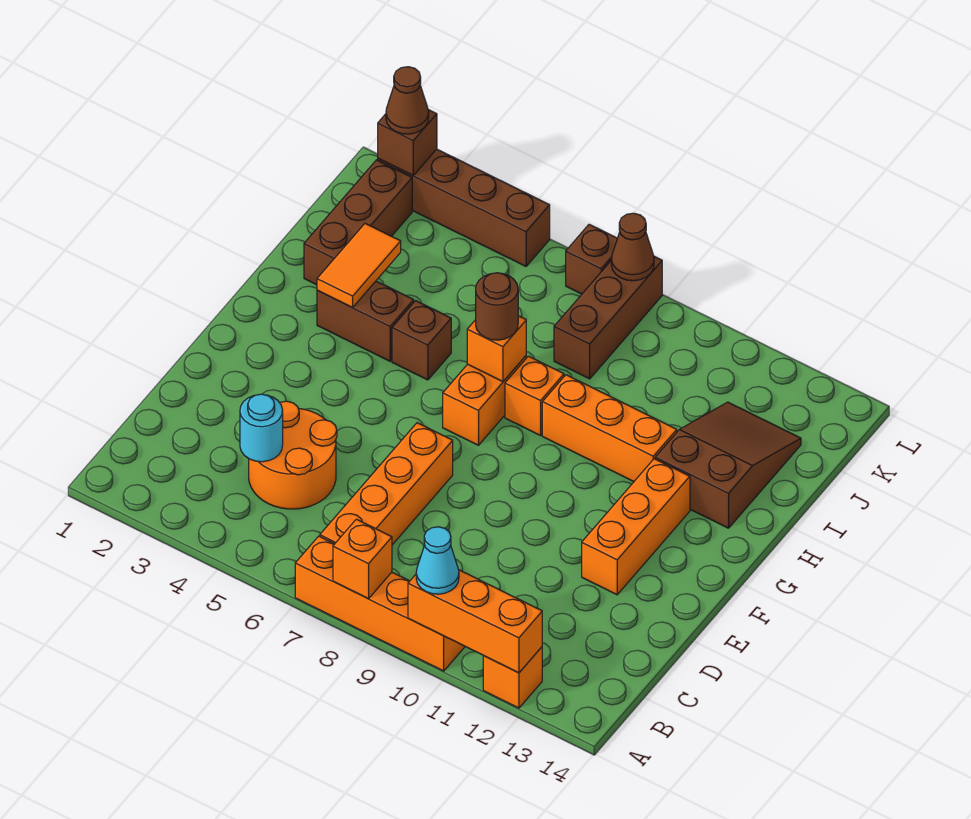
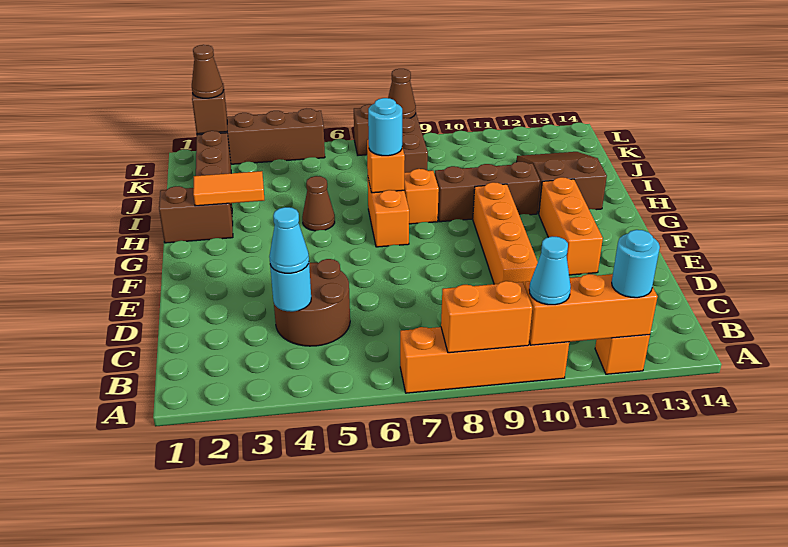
orange 1x1 brick [333,519,392,599] -> orange 1x2 brick [441,281,532,353]
none -> cyan 1x1 round brick [612,230,660,298]
orange 1x4 brick [320,423,453,545] -> orange 1x4 brick moved to [473,182,538,285]
orange 2x2 round brick [249,401,337,509] -> brown 2x2 round brick [274,259,350,346]
none -> cyan 1x1 cone [269,207,309,273]
brown 1x2 brick [317,281,414,361] -> brown 1x2 brick moved to [159,186,233,243]
orange 1x2 tile [317,224,401,308] -> orange 1x2 tile turned to [193,171,264,206]
brown 1x1 brick [392,301,451,380] -> brown 1x1 cone [302,176,335,231]
brown 1x1 round brick [476,273,518,340] -> cyan 1x1 round brick [368,98,402,156]
orange 1x3 brick [542,375,677,482] -> brown 1x3 brick [434,162,540,222]

